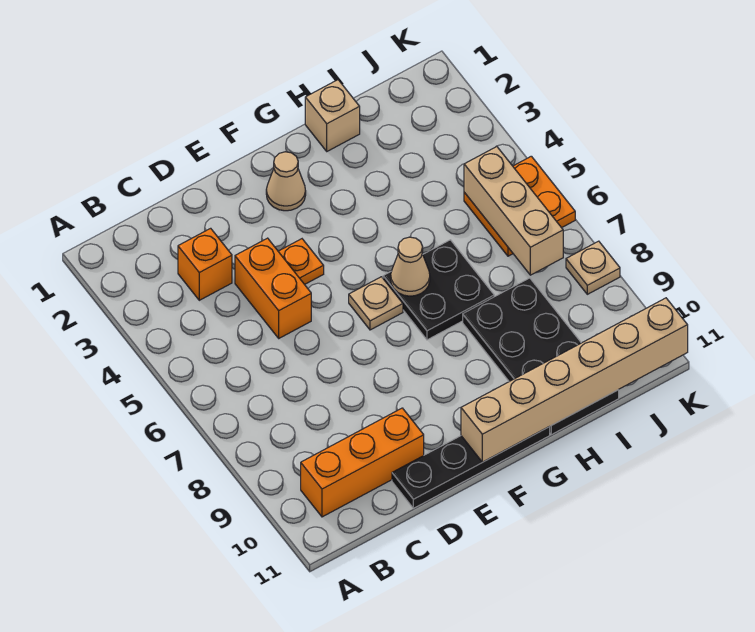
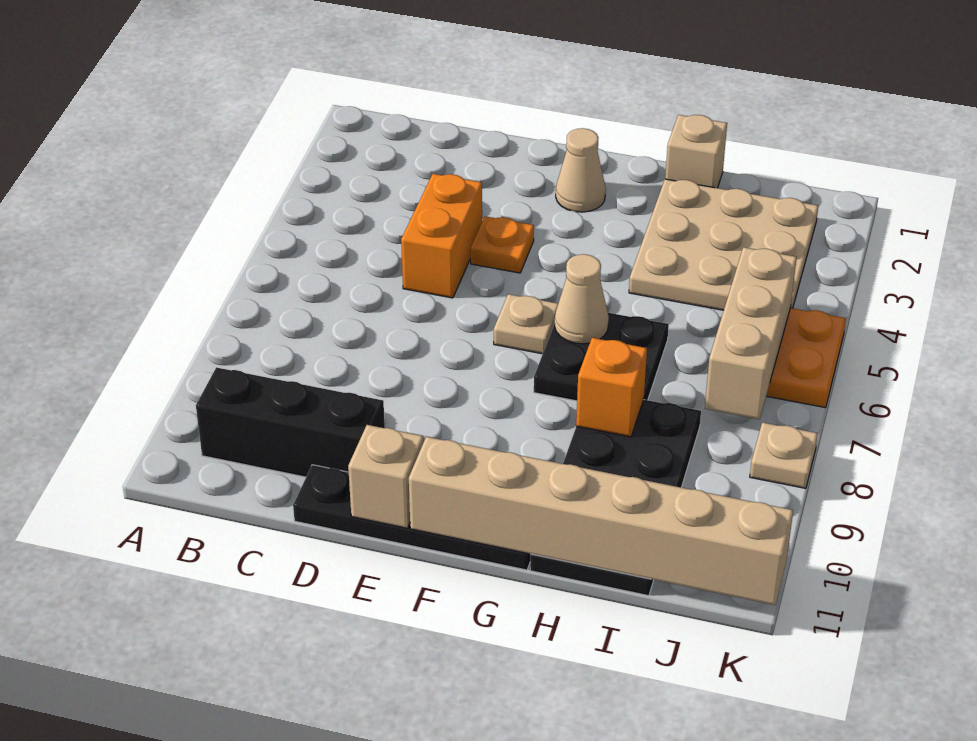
orange 1x3 brick [301,408,424,517] -> black 1x3 brick [196,367,385,477]
orange 1x1 brick [178,228,232,300] -> orange 1x1 brick moved to [576,338,647,437]
none -> tan 1x1 brick [348,425,423,528]
none -> tan 3x3 plate [629,179,818,310]

